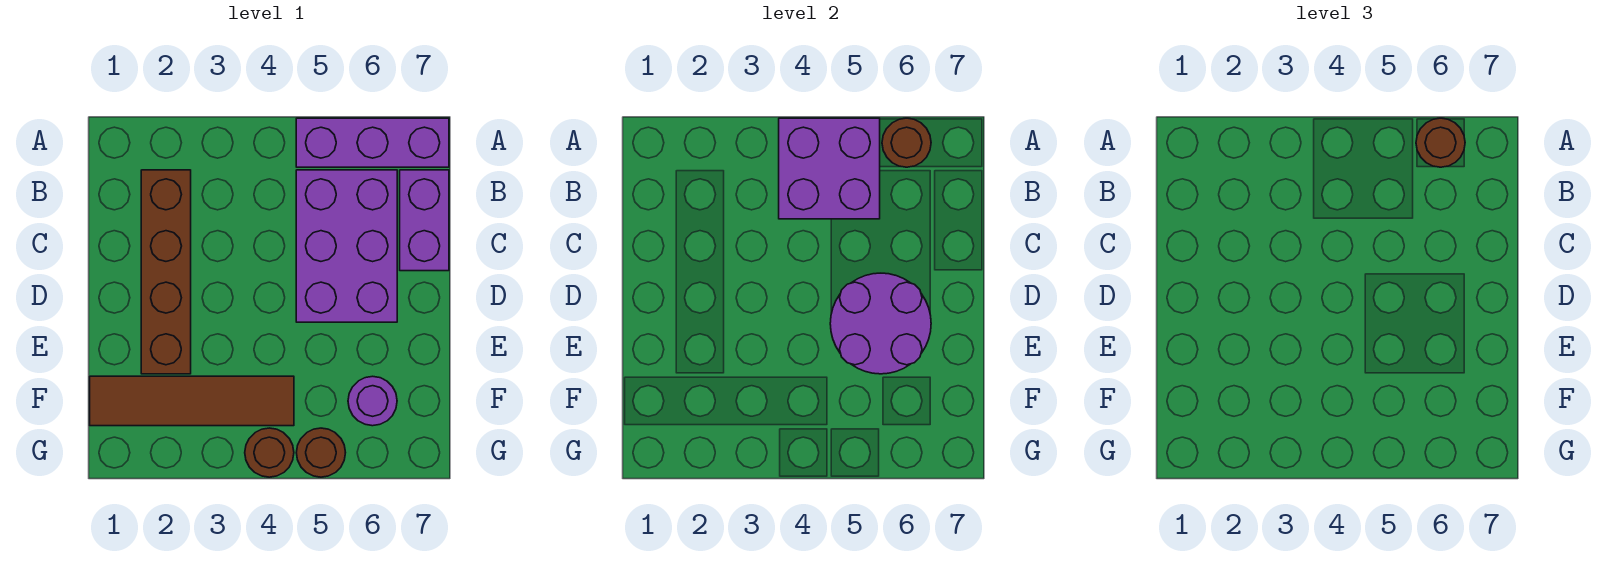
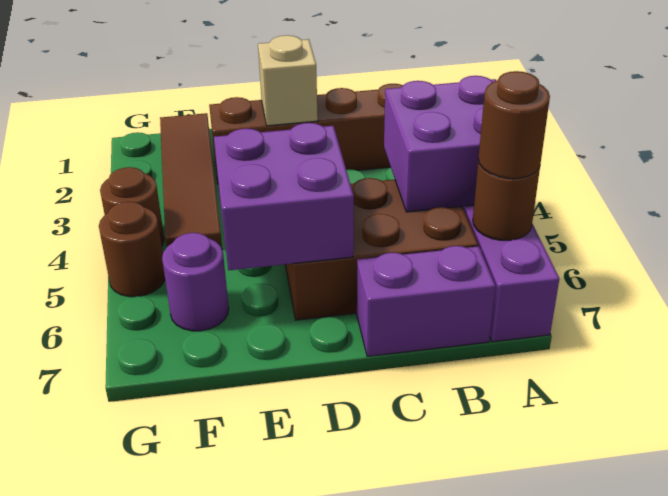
purple 2x3 brick [296,170,397,322] -> brown 2x3 brick [285,178,478,320]
none -> tan 1x1 brick [258,35,318,126]
purple 2x2 round brick [830,273,931,374] -> purple 2x2 brick [214,123,354,270]

